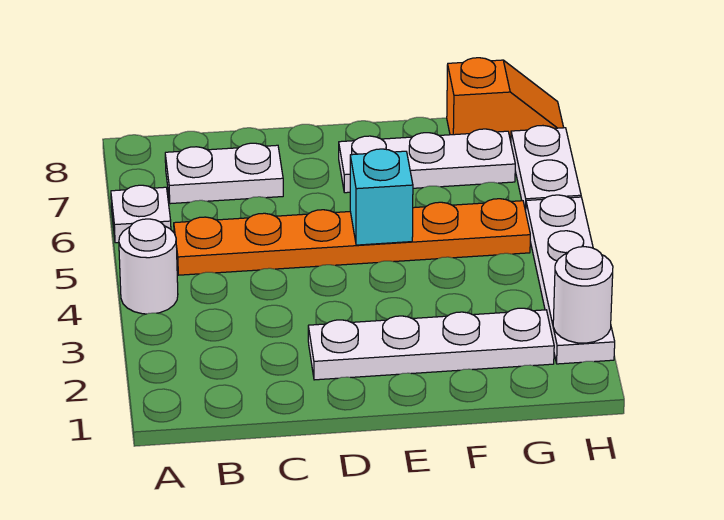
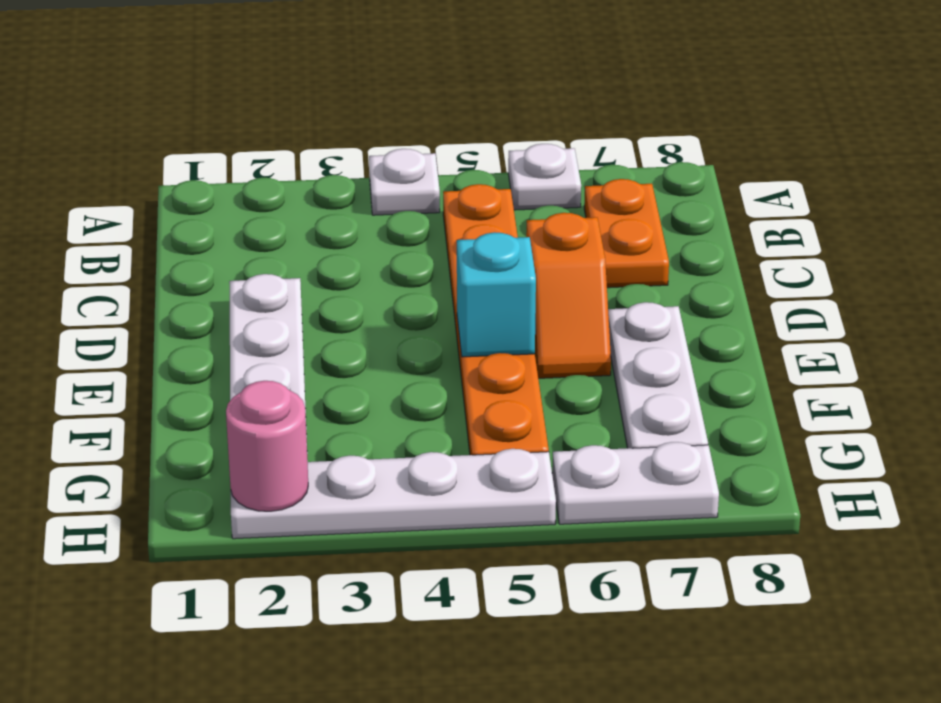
white 1x1 round brick [119,219,178,314] -> white 1x1 plate [369,149,440,215]
white 1x2 plate [165,143,283,204] -> orange 1x2 plate [584,179,669,288]
orange 1x2 slope [447,58,564,141] -> orange 1x2 slope moved to [526,213,611,378]
white 1x1 round brick [553,247,613,343] -> pink 1x1 round brick [226,381,308,511]

